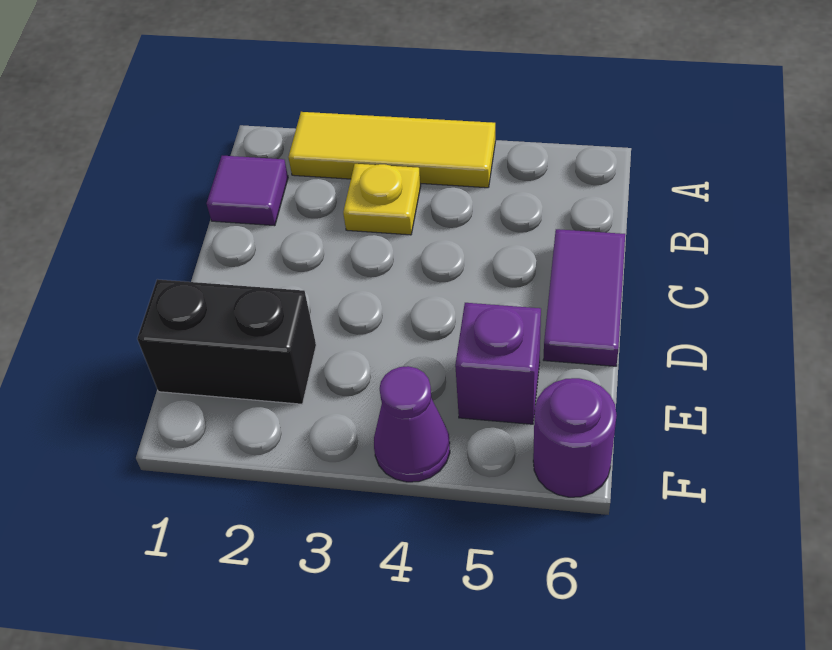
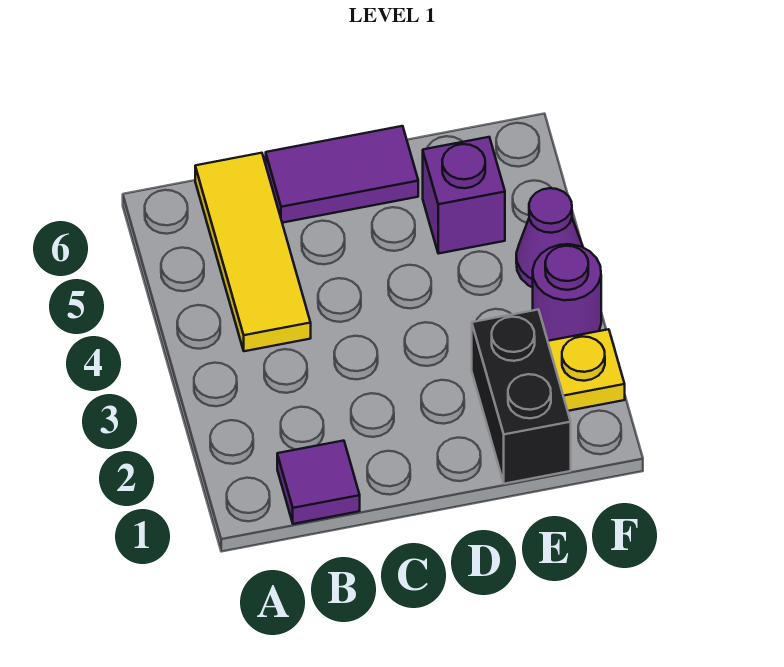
yellow 1x3 tile [288,112,495,188] -> yellow 1x3 tile moved to [195,153,311,351]
yellow 1x1 plate [343,164,421,235] -> yellow 1x1 plate moved to [548,329,625,411]
purple 1x1 round brick [533,378,617,497] -> purple 1x1 round brick moved to [533,244,601,341]

